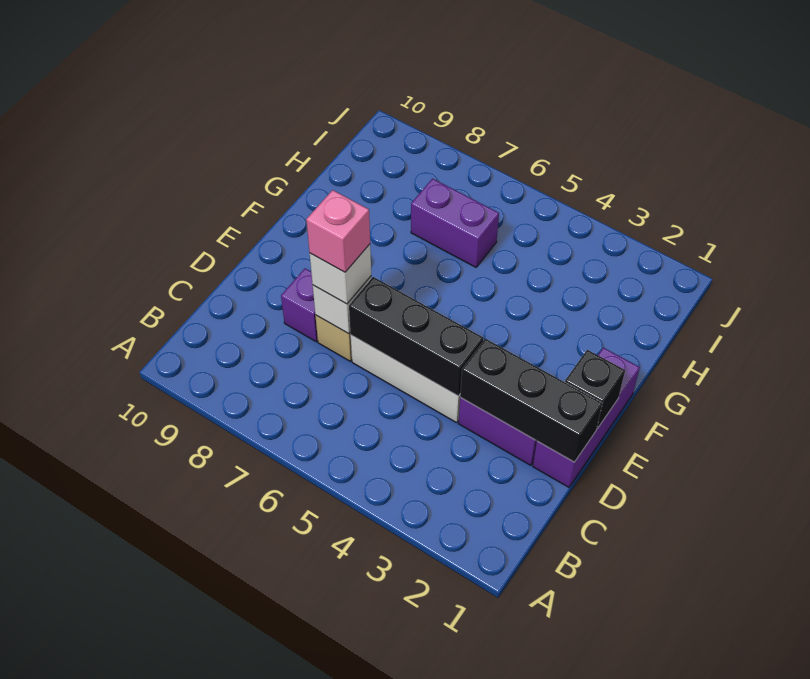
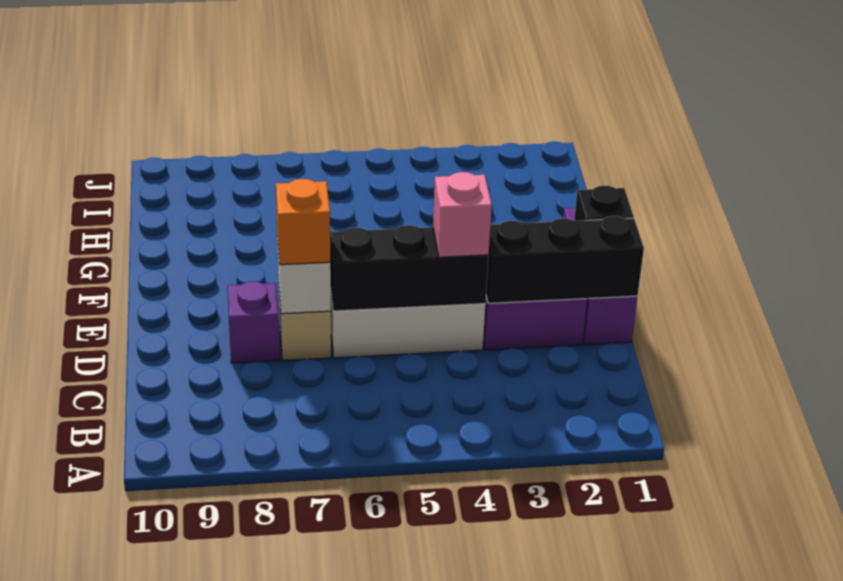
white 1x1 brick [310,244,371,304] -> orange 1x1 brick [276,179,330,265]
pink 1x1 brick [306,190,370,272] -> pink 1x1 brick moved to [433,172,492,257]
purple 1x2 brick [411,179,499,267] -> none

